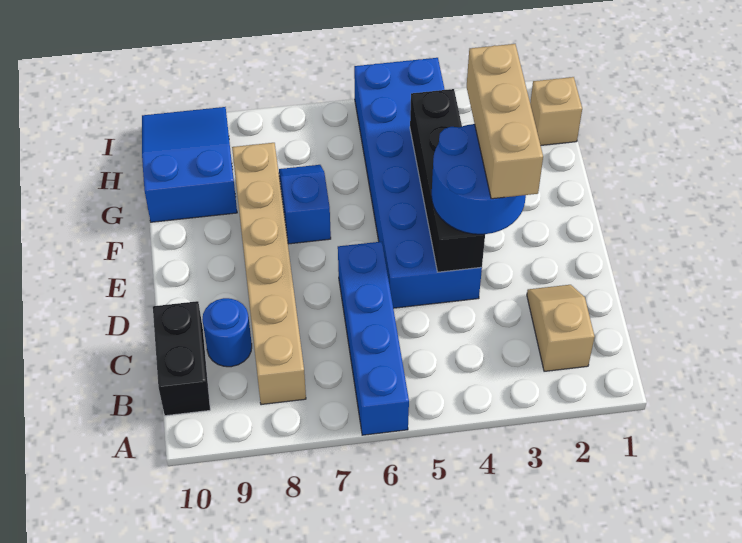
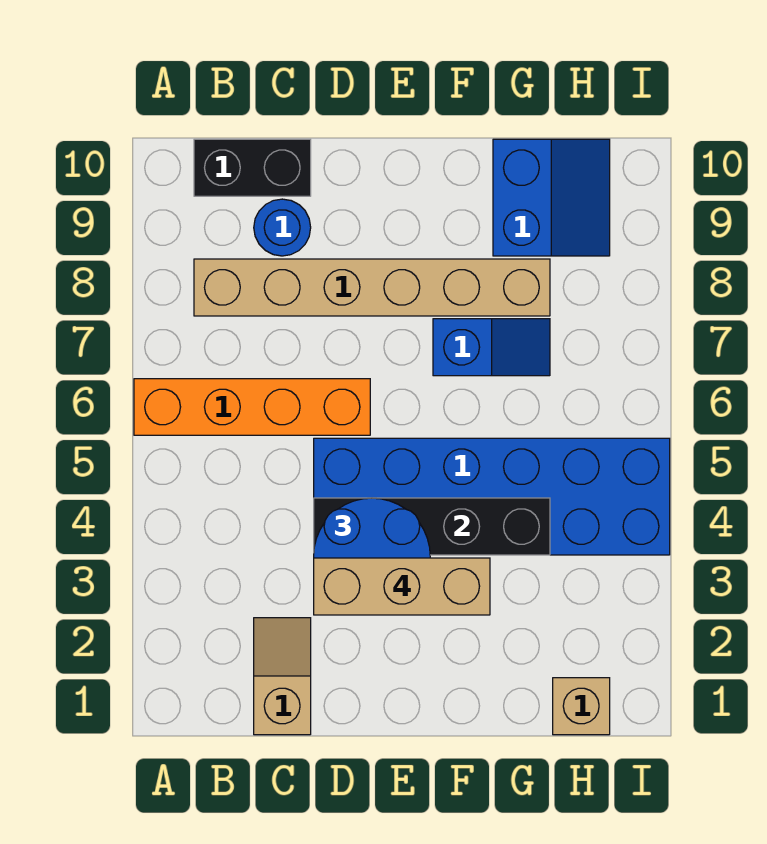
blue 1x4 brick [338,242,409,435] -> orange 1x4 brick [134,379,370,435]
tan 1x2 slope [527,285,595,371] -> tan 1x2 slope turned to [254,618,311,735]
blue 2x3 slope [142,107,237,222] -> blue 2x2 slope [493,139,610,256]

